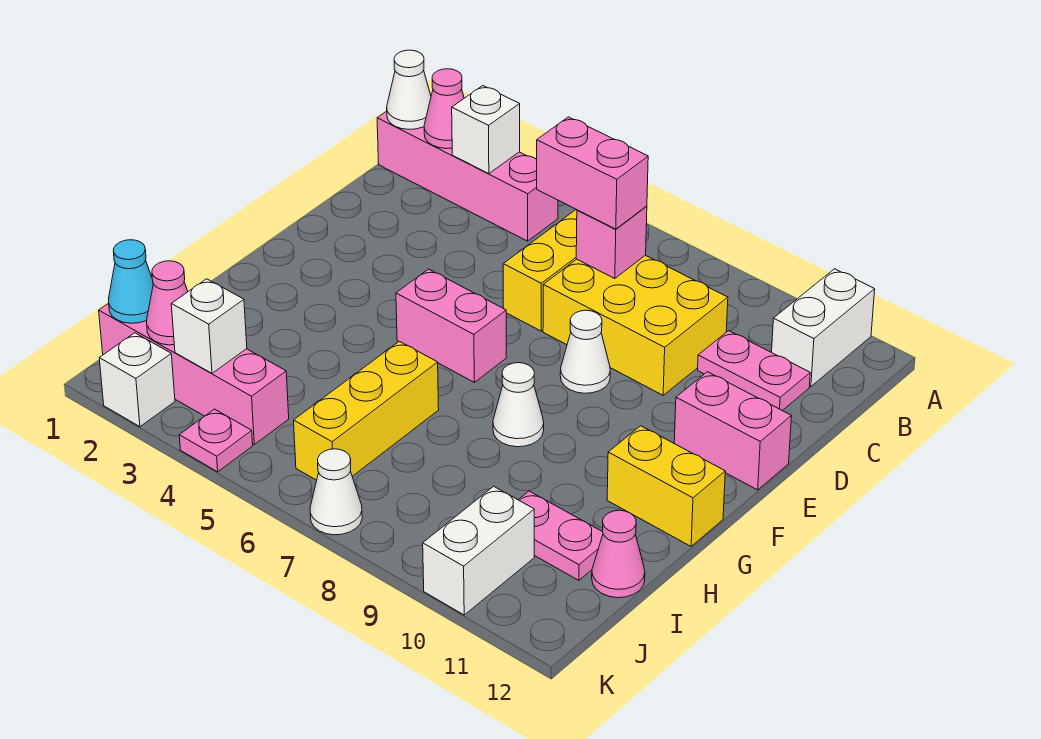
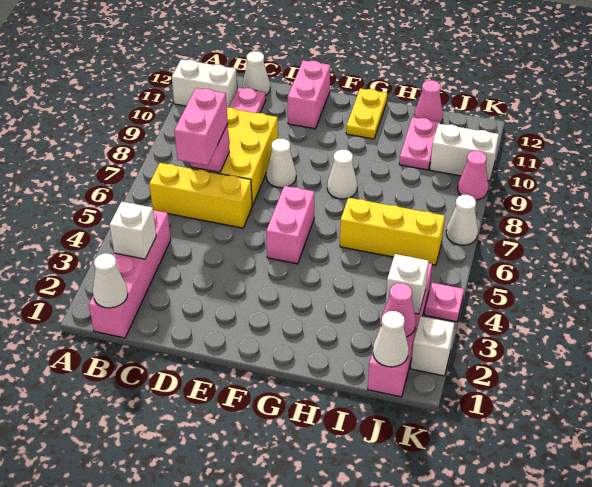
pink 1x1 cone [424,69,464,149] -> pink 1x1 cone moved to [458,151,488,200]
none -> white 1x1 cone [242,51,270,96]
yellow 1x2 brick [607,426,725,546] -> yellow 1x2 plate [346,88,387,139]
cyan 1x1 cone [109,240,153,323] -> white 1x1 cone [373,311,409,367]

